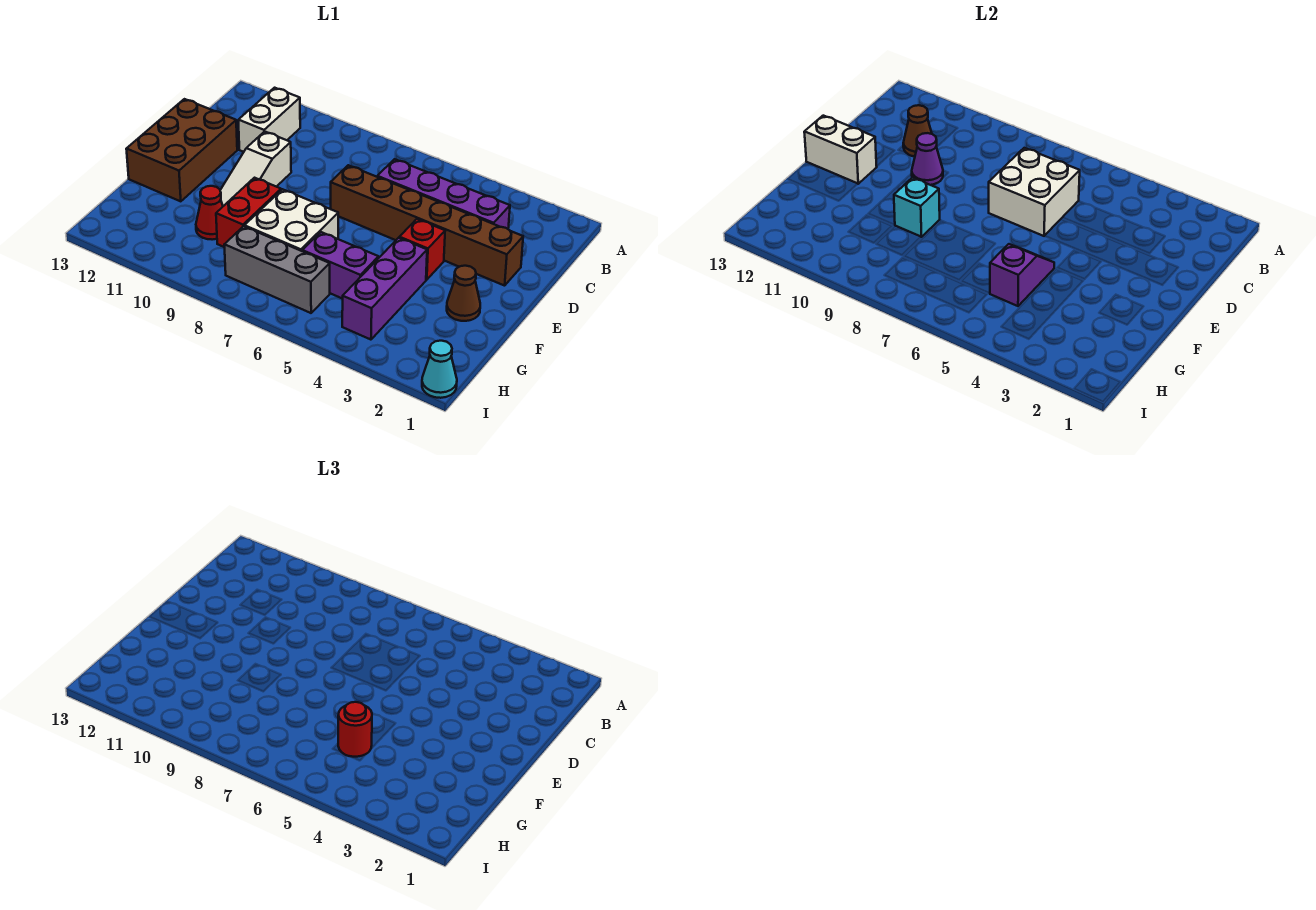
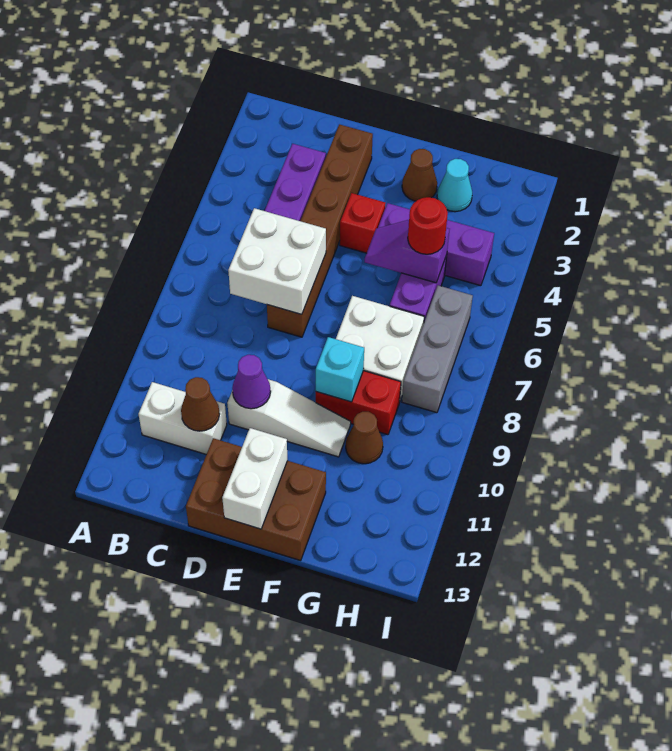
red 1x1 cone [196,186,223,240] -> brown 1x1 cone [346,412,383,464]
cyan 1x1 cone [422,341,457,398] -> cyan 1x1 cone moved to [437,159,472,212]

